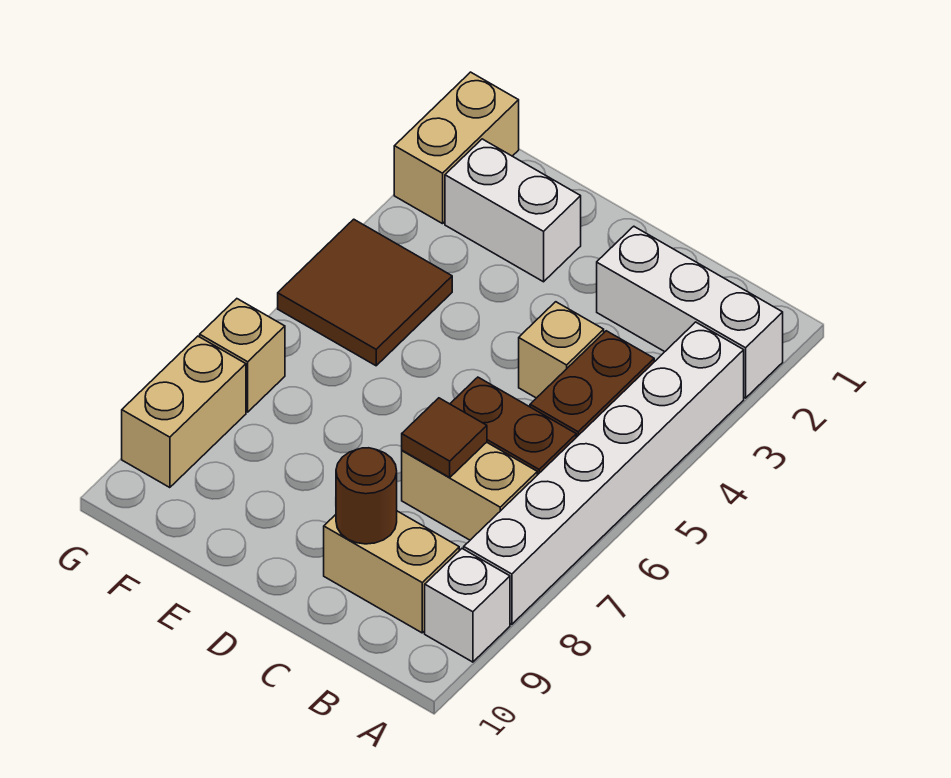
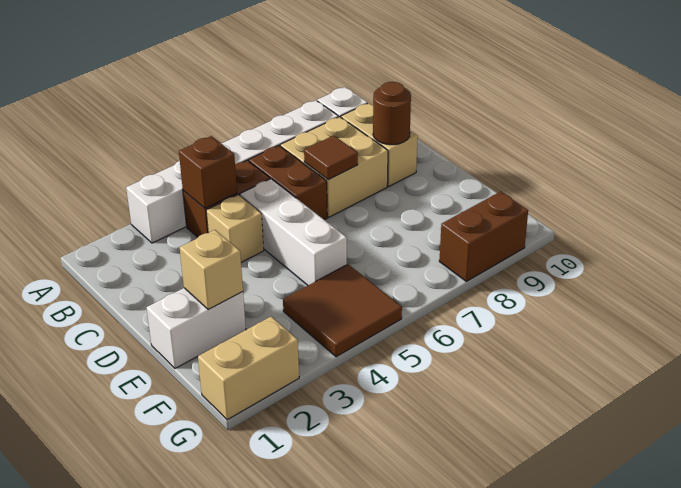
white 1x3 brick [597,226,783,398] -> white 1x3 brick moved to [240,179,347,285]
none -> brown 1x1 brick [179,136,237,209]
tan 1x2 brick [402,442,537,540] -> tan 2x2 brick [280,117,388,217]
white 1x2 brick [445,139,581,282] -> white 1x2 brick turned to [147,288,246,368]
tan 1x1 brick [200,299,285,412] -> tan 1x1 brick moved to [180,230,243,310]
tan 1x2 brick [122,336,246,488] -> brown 1x2 brick [439,192,528,281]

